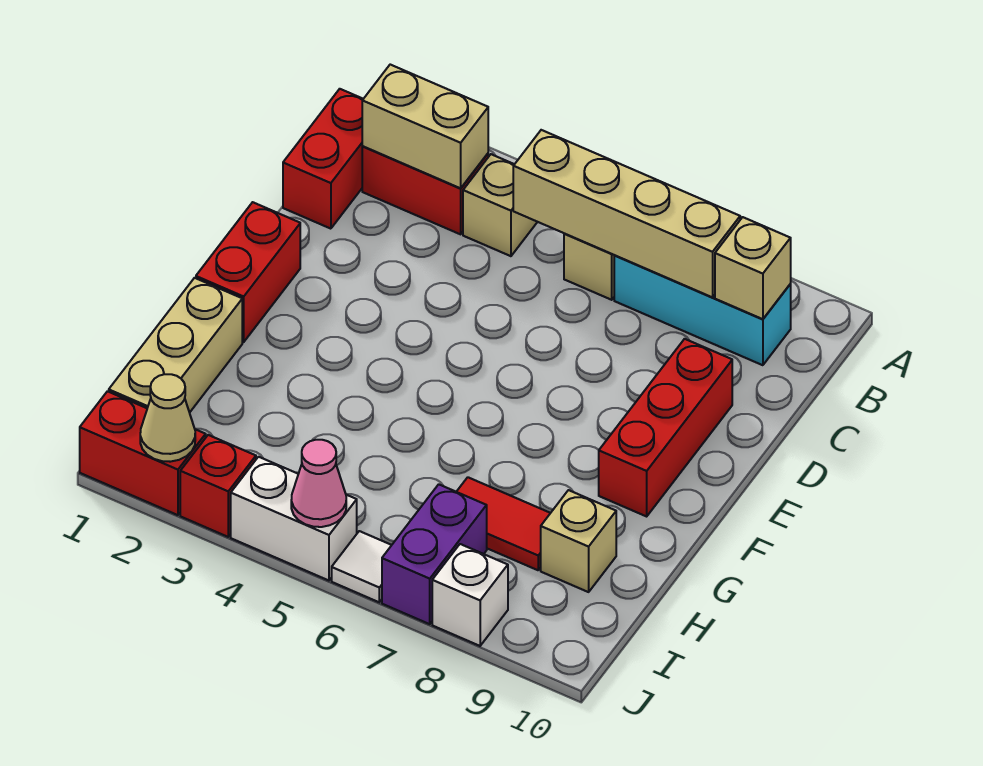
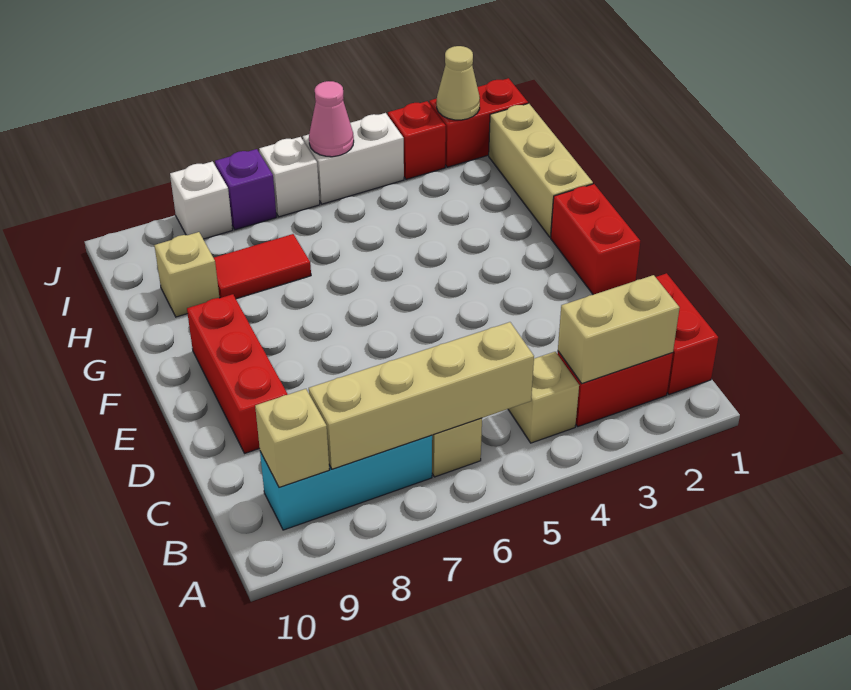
purple 1x2 brick [382,484,487,624] -> purple 1x1 brick [215,149,276,230]
white 1x1 tile [332,531,391,602] -> white 1x1 brick [259,137,320,217]

